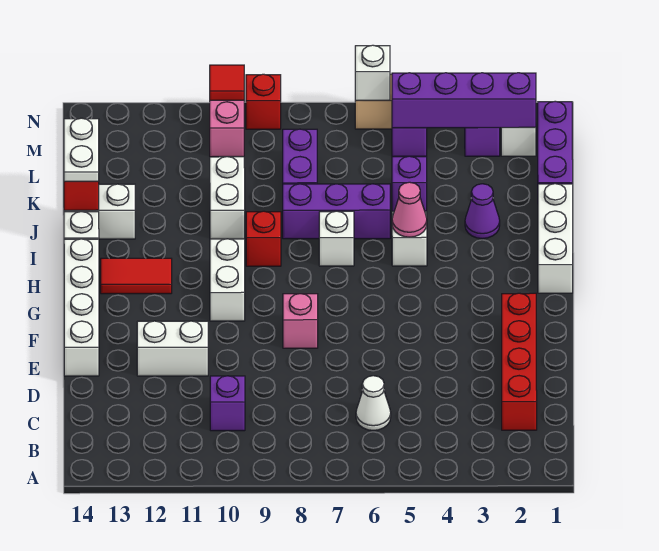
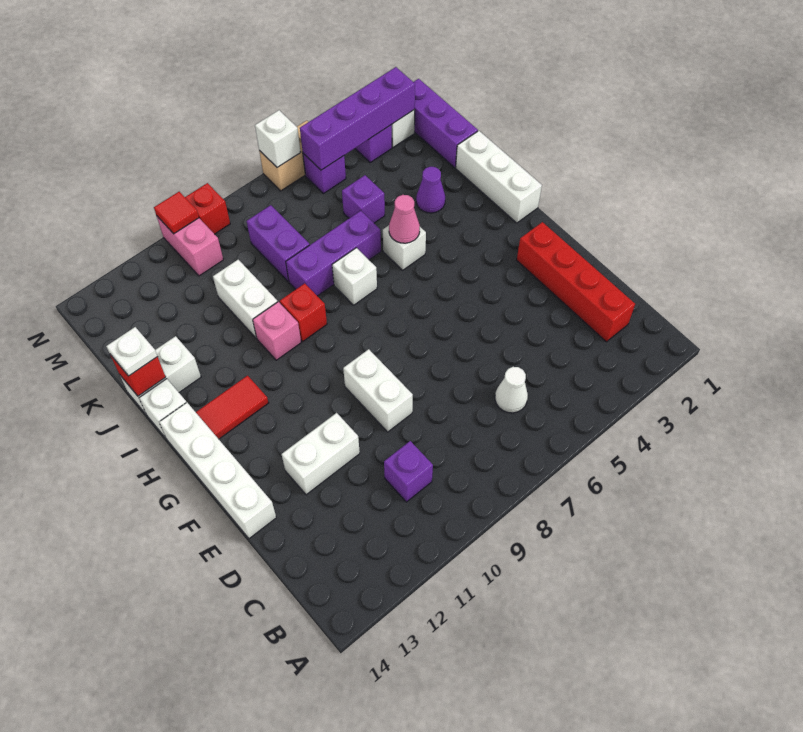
pink 1x1 brick [283,294,318,348] -> pink 1x1 brick moved to [253,302,301,360]
white 1x2 brick [210,239,245,321] -> white 1x2 brick moved to [343,349,413,432]
white 1x2 plate [64,118,99,181] -> white 1x1 plate [106,327,157,376]

